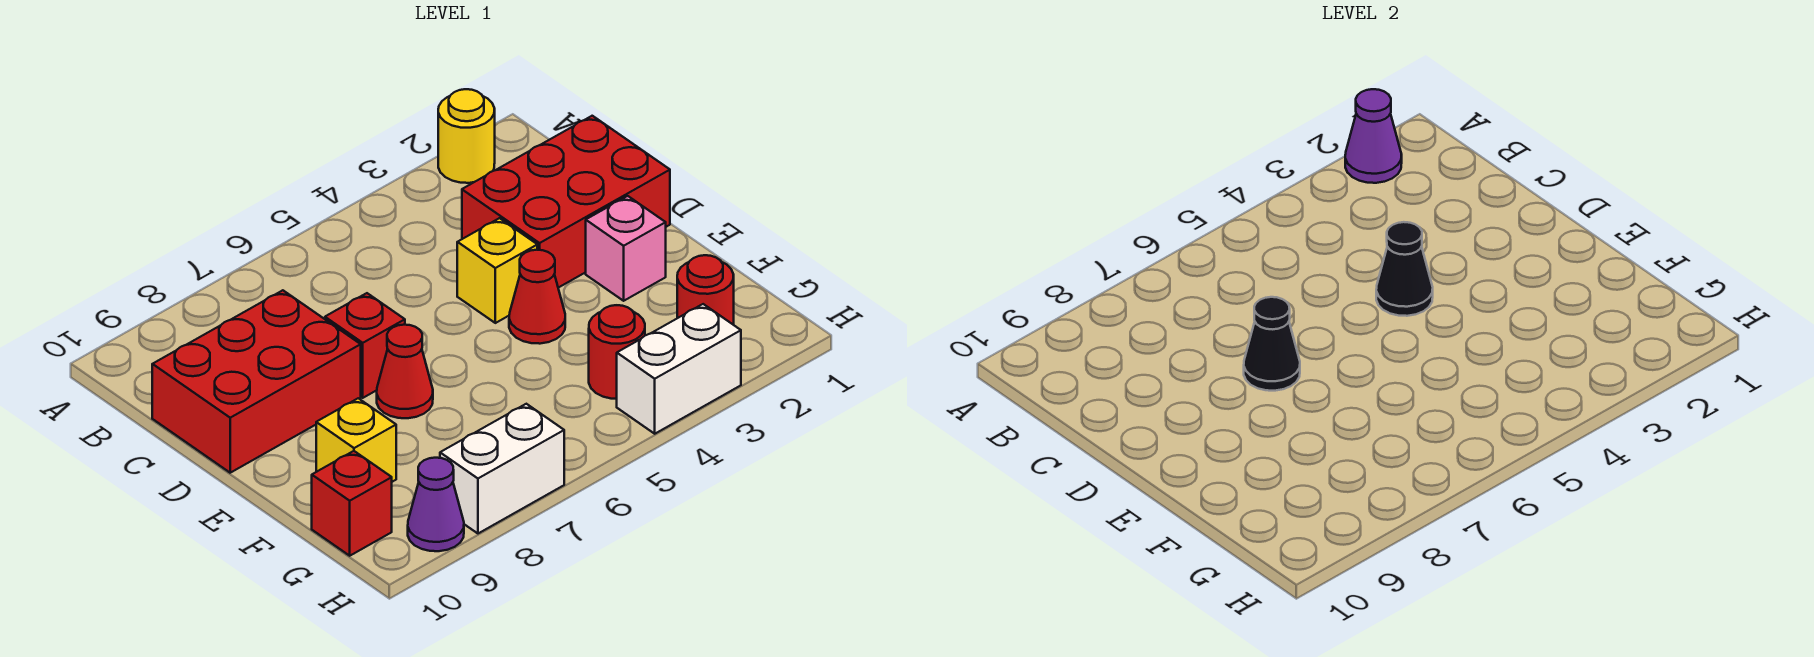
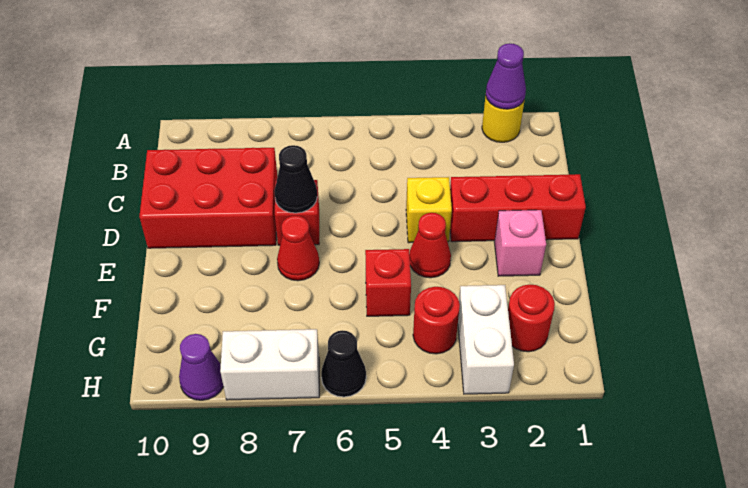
red 2x3 brick [462,116,670,288] -> red 1x3 brick [450,174,586,242]
black 1x1 cone [1376,222,1433,316] -> black 1x1 cone moved to [321,330,366,397]
yellow 1x1 brick [316,398,396,482] -> none
red 1x1 brick [312,451,392,556] -> red 1x1 brick moved to [365,249,411,316]
white 1x2 brick [617,304,741,434] -> white 1x2 brick turned to [458,285,514,394]

